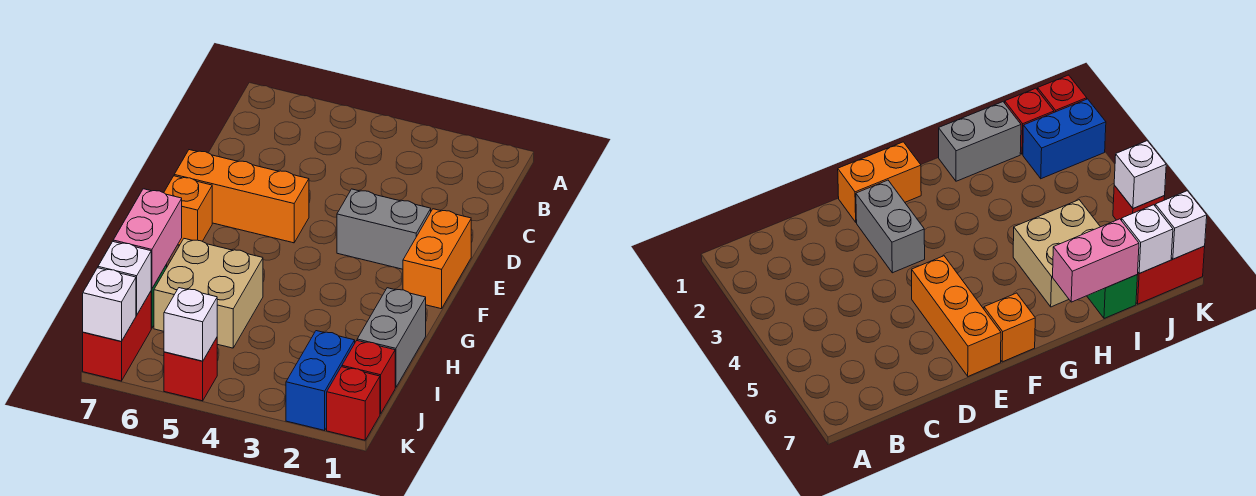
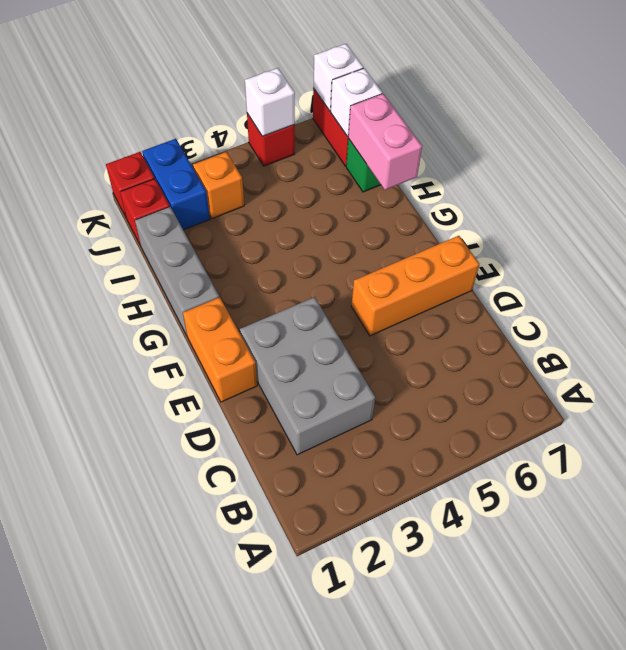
grey 1x2 brick [337,189,431,269] -> grey 2x3 brick [240,297,375,455]
orange 1x1 brick [164,176,212,245] -> orange 1x1 brick moved to [193,152,244,219]
grey 1x2 brick [357,288,426,388] -> grey 1x3 brick [135,207,219,335]
tan 2x2 brick [154,239,263,348] -> none

